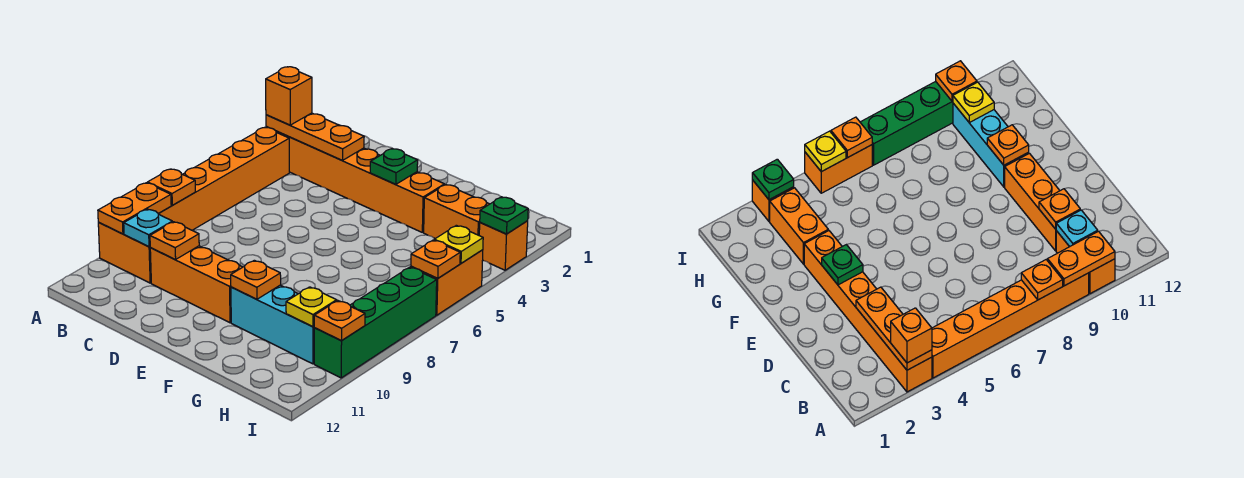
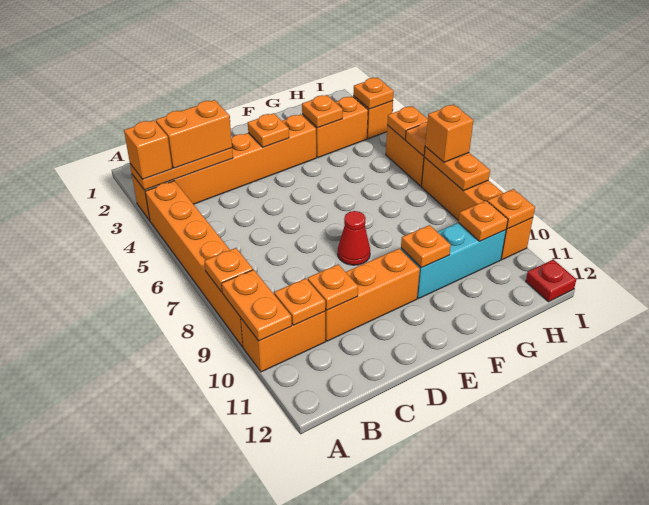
none -> orange 1x2 brick [156,100,232,168]
cyan 1x1 plate [124,209,172,247] -> orange 1x1 plate [274,278,325,325]
green 1x1 plate [370,149,418,184] -> orange 1x1 plate [248,113,289,147]
none -> red 1x1 cone [338,211,370,265]
none -> orange 1x1 plate [302,95,343,128]
yellow 1x1 plate [286,287,337,327] -> orange 1x1 plate [459,201,508,241]
green 1x1 plate [480,197,528,234] -> orange 1x1 plate [353,77,394,109]
yellow 1x1 plate [434,225,483,263] -> orange 1x1 plate [387,106,428,140]
green 1x4 brick [314,267,437,378] -> orange 1x4 brick [422,157,533,260]
none -> orange 1x2 plate [424,147,490,191]
none -> orange 1x1 brick [425,105,473,162]
none -> red 1x1 plate [526,260,576,302]

